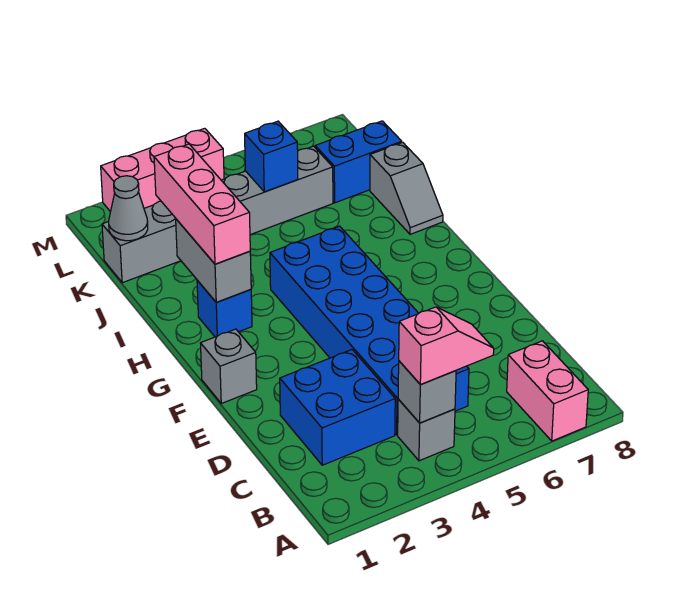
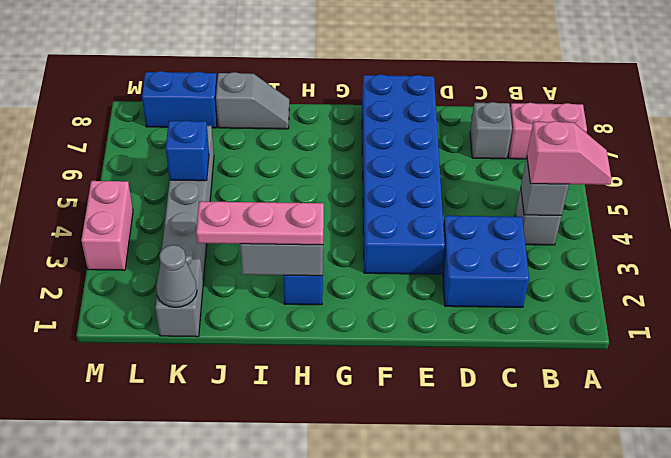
pink 1x2 slope [399,307,494,384] -> pink 1x2 slope turned to [527,121,611,185]
blue 2x6 brick [270,226,469,435] -> blue 2x6 brick turned to [362,74,445,274]
grey 1x1 brick [201,329,257,403] -> grey 1x1 brick moved to [470,102,512,159]
pink 1x3 brick [154,144,250,264] -> pink 1x3 plate [196,201,324,245]
blue 1x2 brick [315,121,402,203] -> blue 1x2 brick turned to [142,71,217,128]
pink 1x3 brick [101,128,224,212] -> pink 1x2 brick [81,181,133,270]

